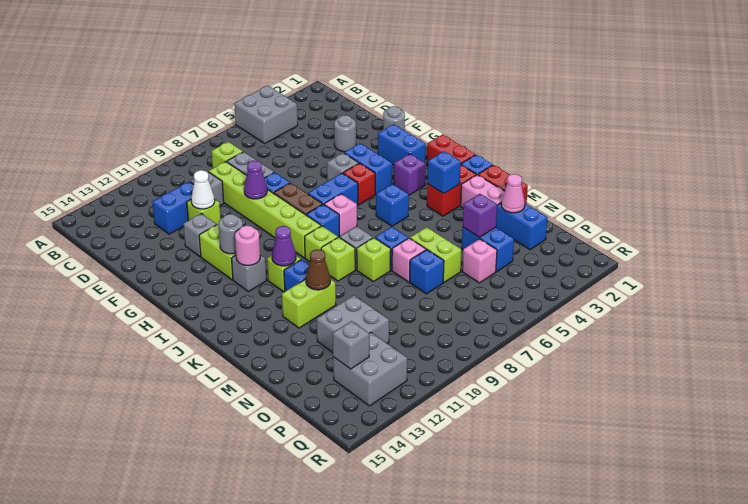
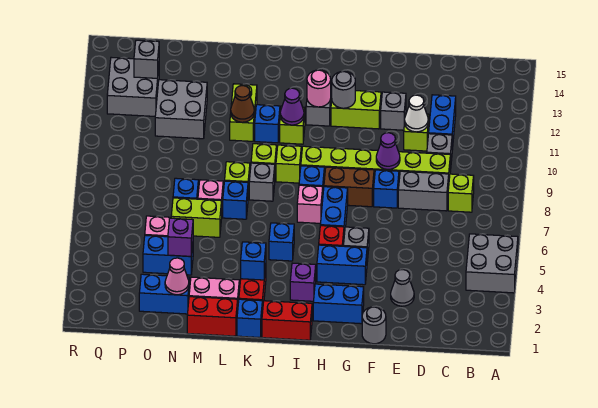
grey 1x1 round brick [334,115,356,152] -> grey 1x1 cone [391,270,414,306]

